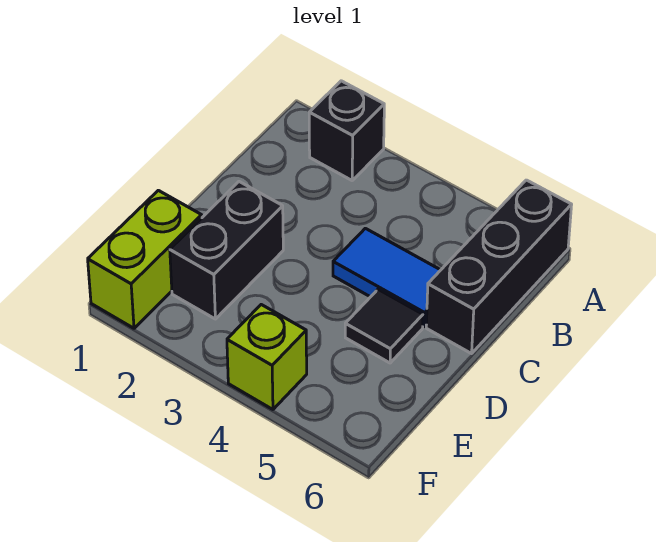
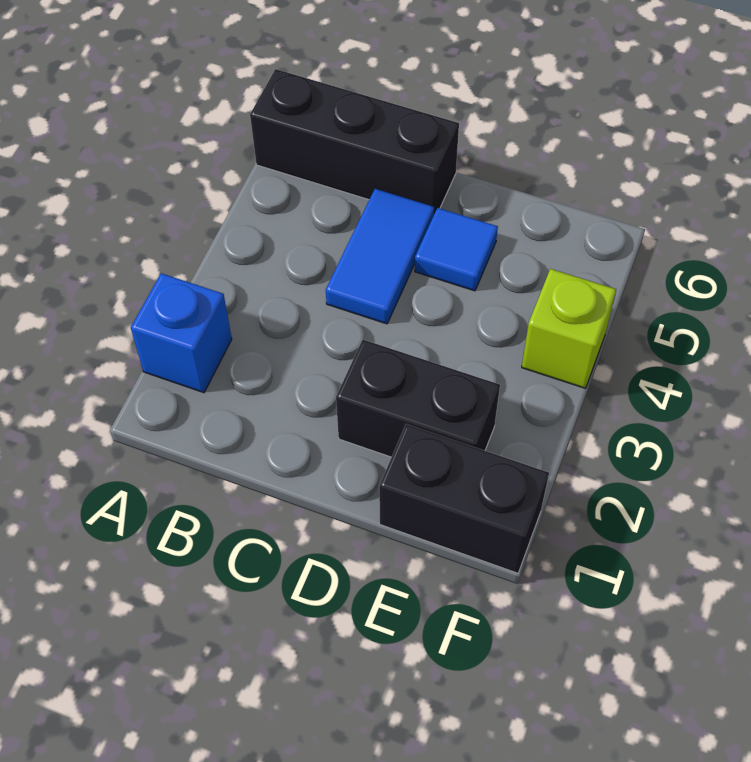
black 1x1 brick [309,81,384,180] -> blue 1x1 brick [131,273,232,393]
black 1x1 tile [345,289,423,363] -> blue 1x1 tile [415,208,498,291]
lime 1x2 brick [88,190,202,328] -> black 1x2 brick [379,424,549,573]

